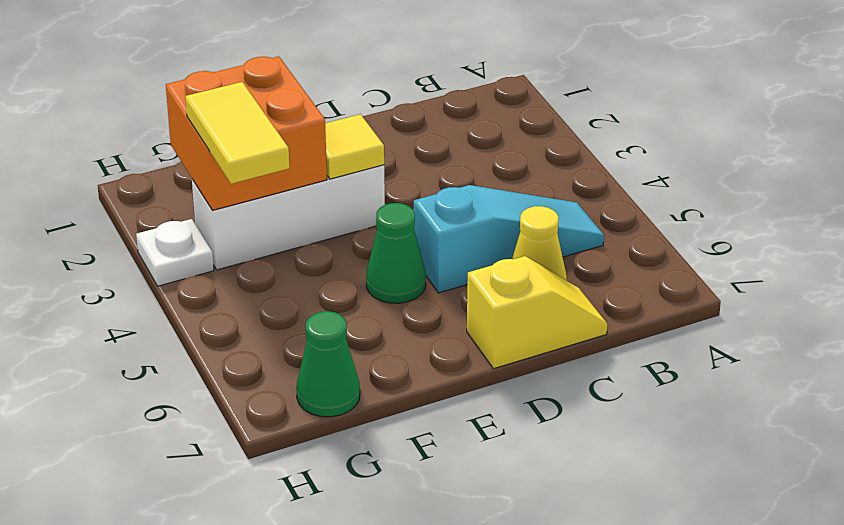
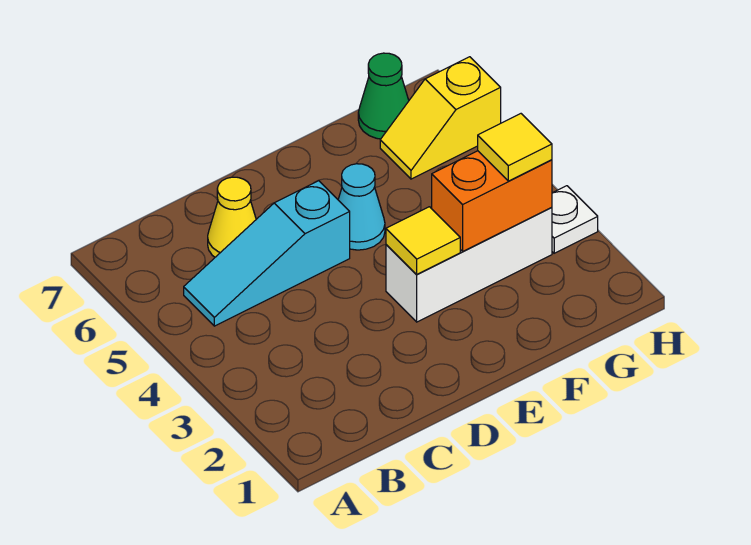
yellow 1x2 slope [467,256,607,369] -> yellow 1x2 slope moved to [380,57,501,179]
green 1x1 cone [366,203,426,303] -> cyan 1x1 cone [338,164,385,250]
orange 2x2 brick [166,56,327,210] -> orange 1x2 brick [432,151,552,251]
yellow 1x2 tile [185,82,290,184] -> yellow 1x1 tile [478,114,552,181]

